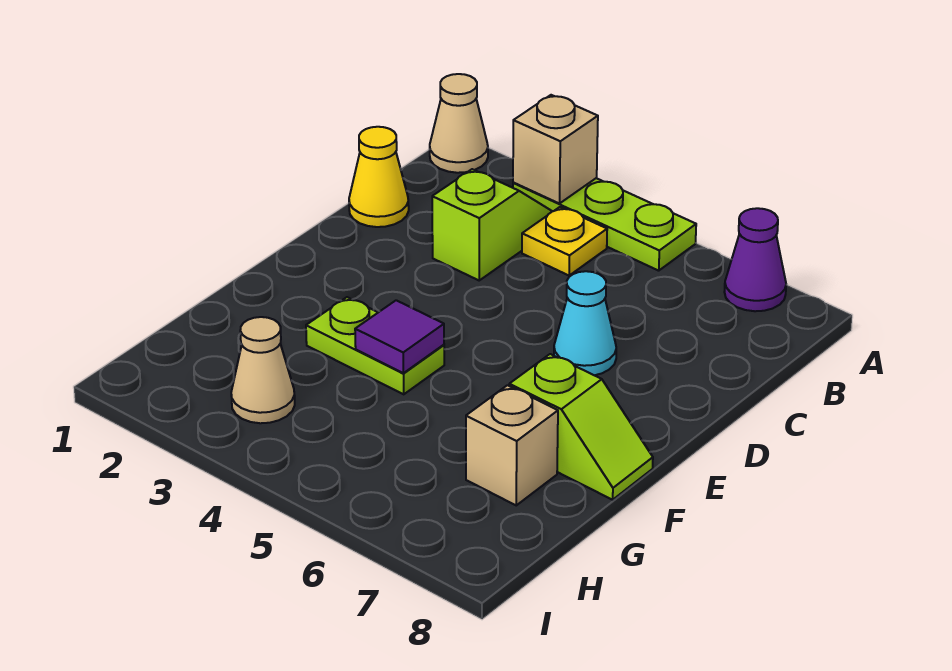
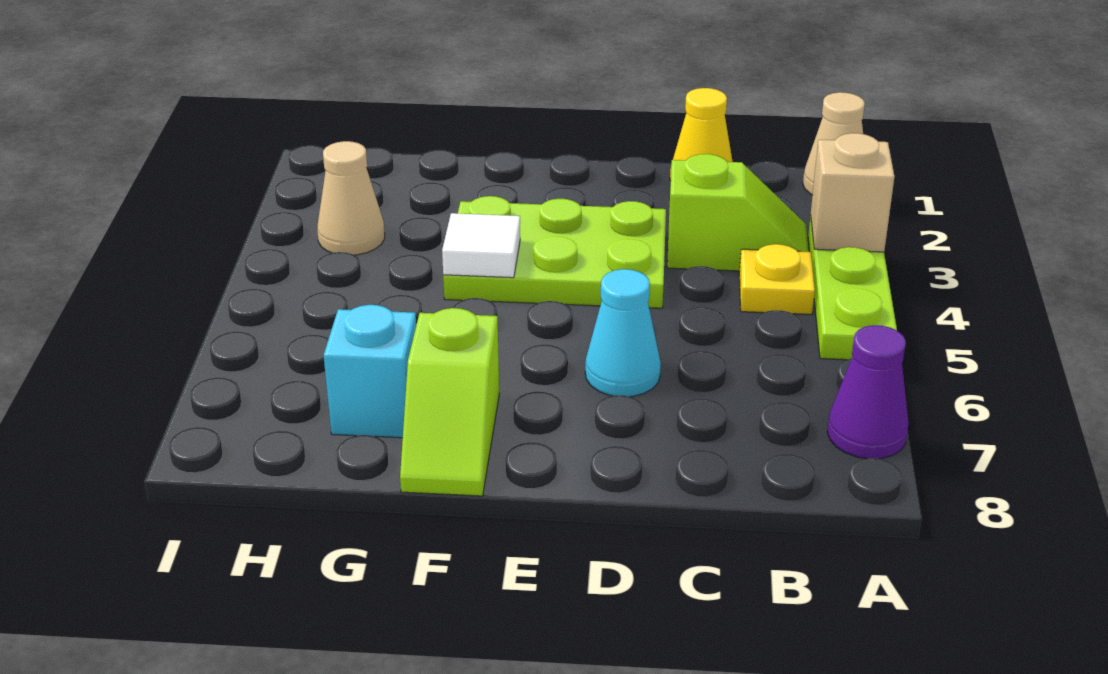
lime 1x2 plate [306,297,444,394] -> lime 2x3 plate [443,196,666,308]
purple 1x1 tile [355,300,444,373] -> white 1x1 tile [442,213,520,278]
tan 1x1 brick [466,385,558,505] -> cyan 1x1 brick [324,305,416,438]

